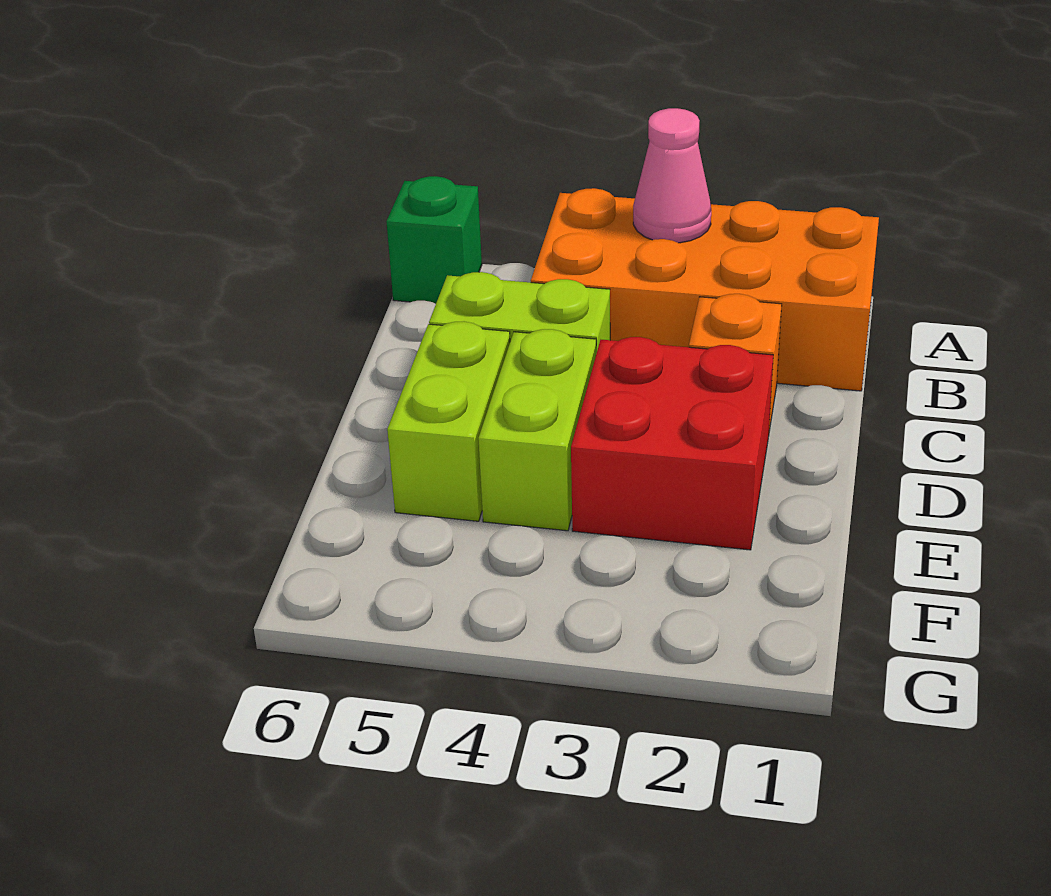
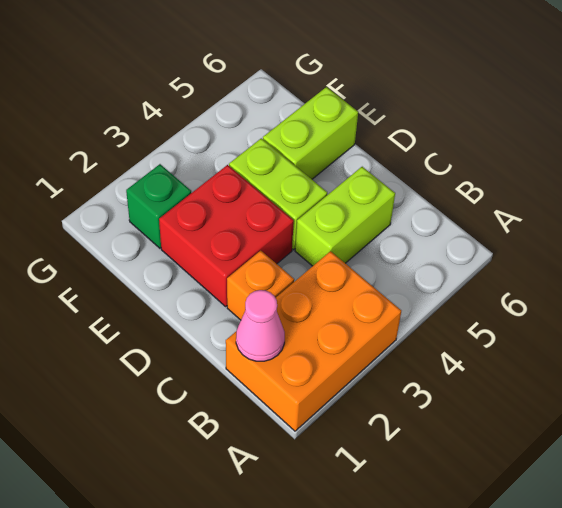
orange 2x4 brick [531,188,879,391] -> orange 2x3 brick [226,251,401,431]
pink 1x1 cone [633,108,711,243] -> pink 1x1 cone moved to [236,290,285,361]
green 1x1 brick [386,176,482,304] -> green 1x1 brick moved to [126,164,191,248]
lime 1x2 brick [387,321,510,521] -> lime 1x2 brick turned to [263,87,358,179]

